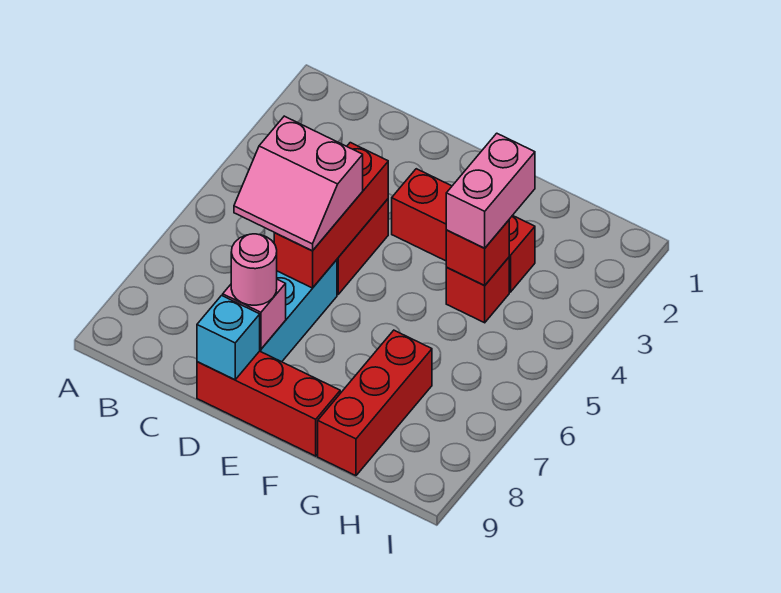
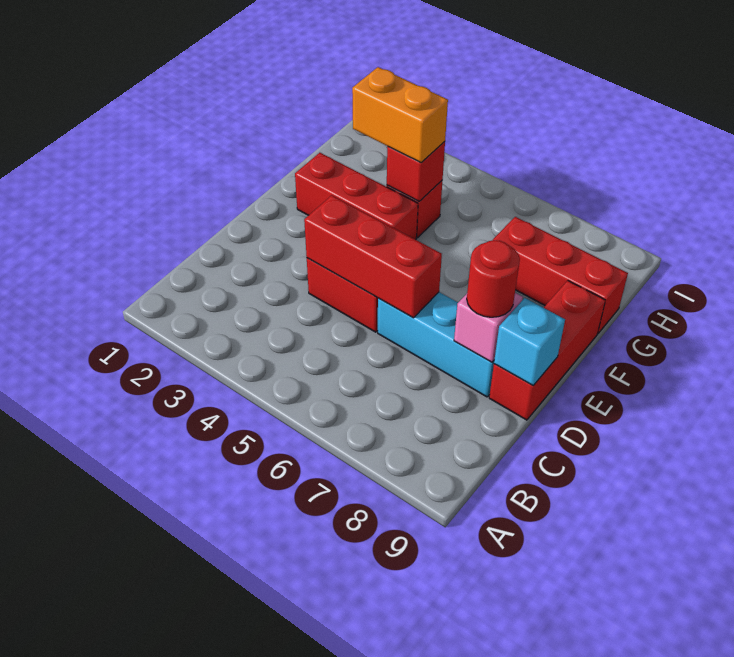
pink 2x2 slope [234,116,363,251] -> none
pink 1x1 round brick [231,234,277,305] -> red 1x1 round brick [467,240,520,317]
red 1x3 brick [392,169,535,292] -> red 1x3 brick turned to [295,153,418,240]
pink 1x2 brick [446,133,535,248] -> orange 1x2 brick [352,67,448,162]

